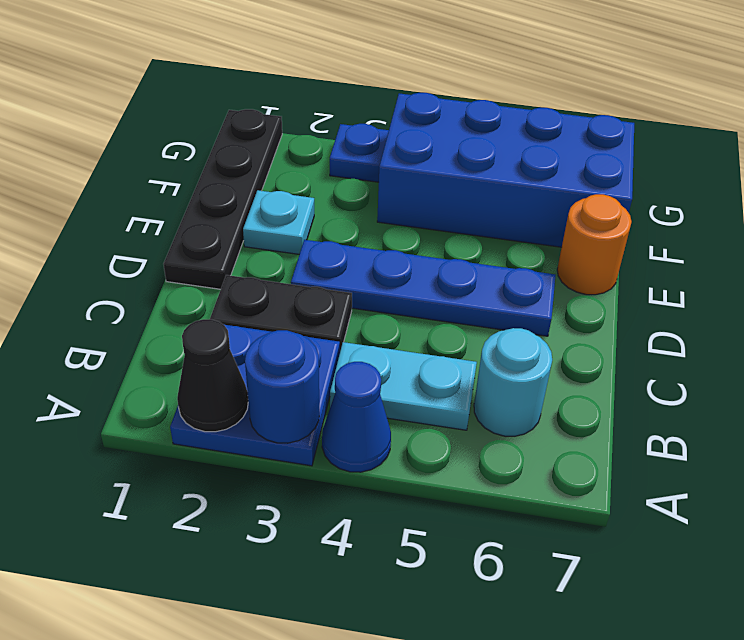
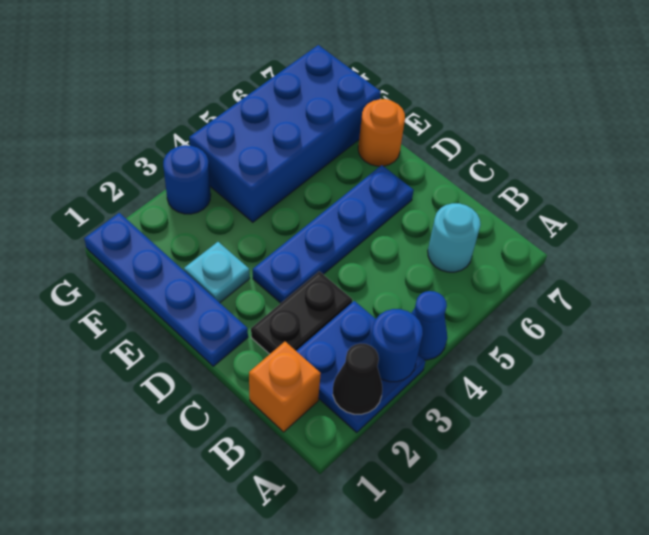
none -> orange 1x1 brick [249,342,321,432]
cyan 1x2 plate [330,342,477,430] -> none
black 1x4 plate [164,109,282,289] -> blue 1x4 plate [84,213,248,366]
blue 1x1 plate [330,124,389,182] -> blue 1x1 round brick [163,145,211,214]

